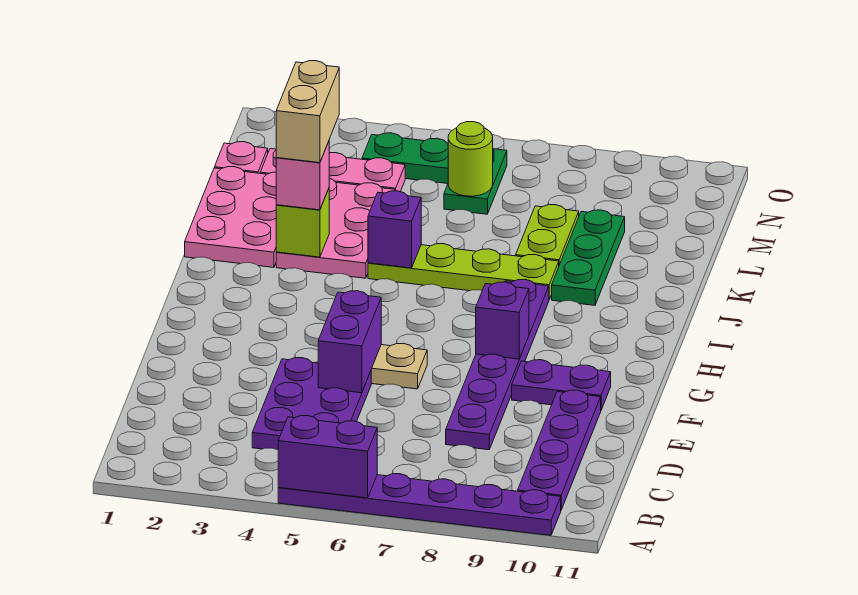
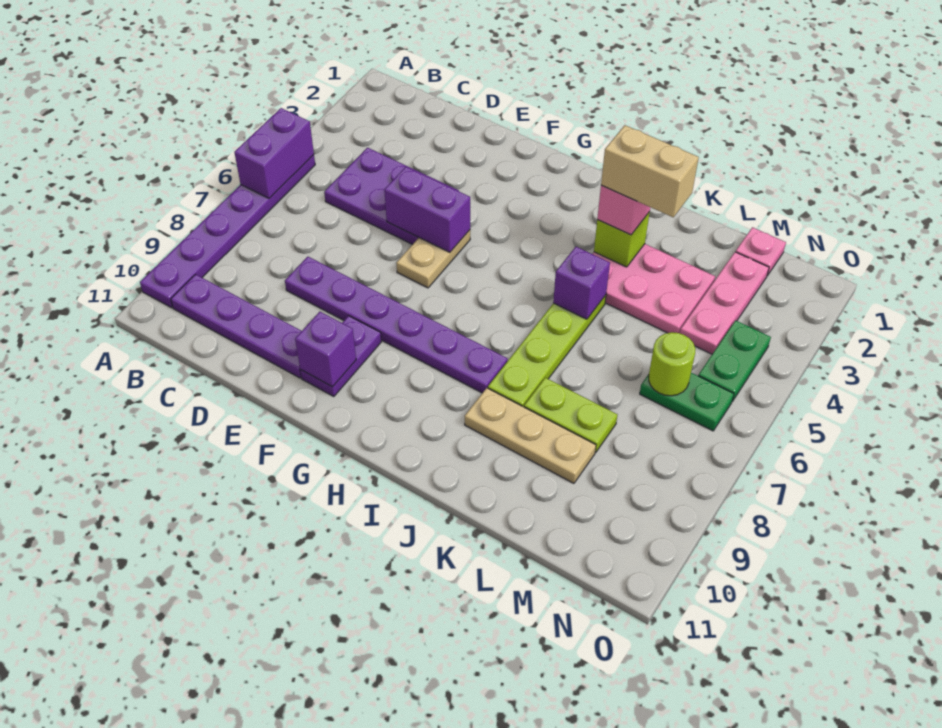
purple 1x1 brick [476,282,529,359] -> purple 1x1 brick moved to [295,312,356,387]
pink 2x3 plate [185,167,276,267] -> none
green 1x3 plate [552,210,625,305] -> tan 1x3 plate [465,388,596,483]

